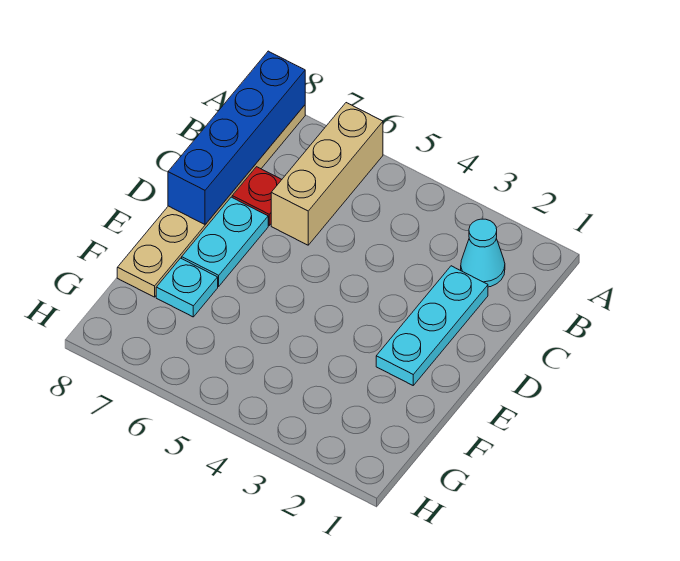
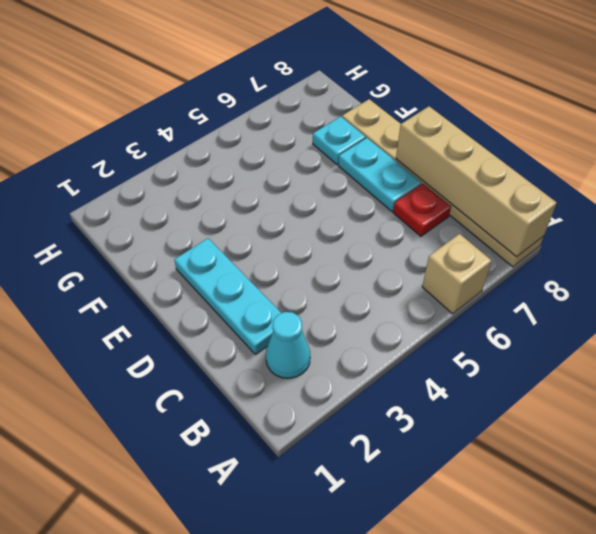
tan 1x3 brick [271,103,383,245] -> tan 1x1 brick [422,234,491,314]
blue 1x4 brick [168,51,305,224] -> tan 1x4 brick [396,106,557,257]

